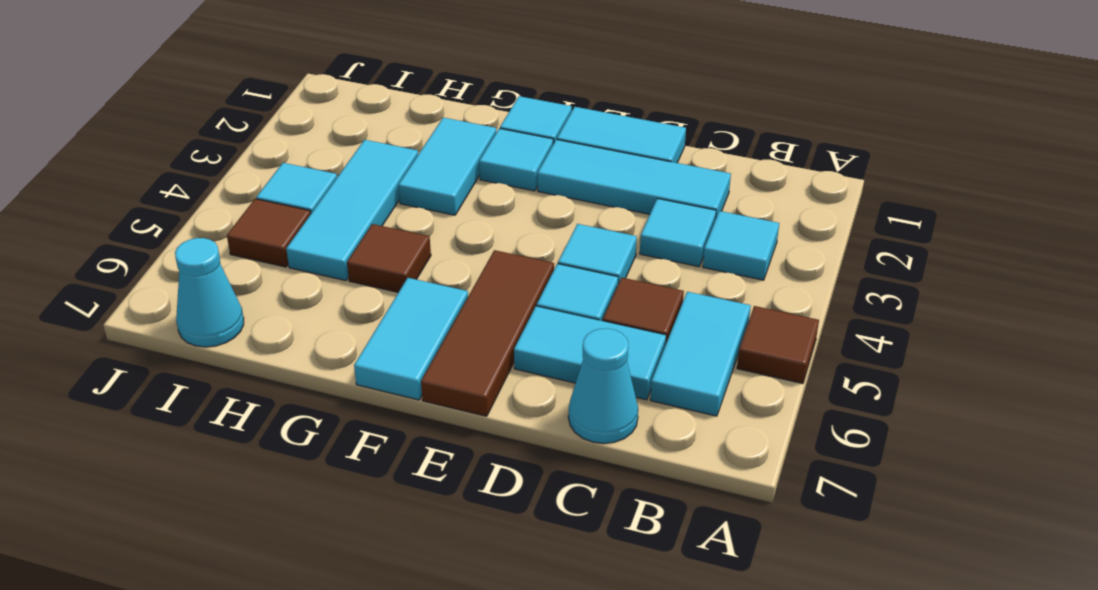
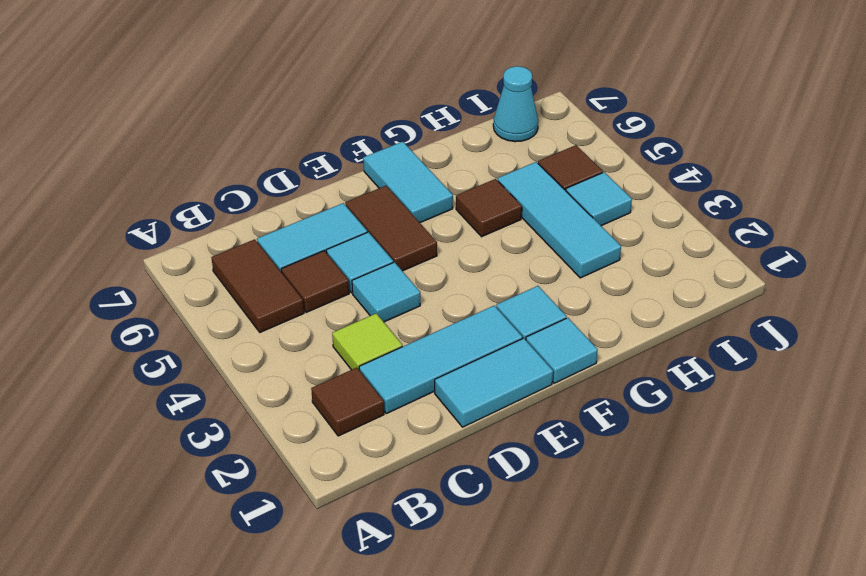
brown 1x1 tile [737,306,819,384] -> brown 1x1 tile moved to [311,368,384,436]
cyan 1x1 tile [703,211,779,280] -> none
cyan 1x2 tile [650,292,751,416] -> brown 1x2 tile [211,239,304,332]
cyan 1x1 tile [640,198,716,267] -> lime 1x1 tile [332,313,402,370]
cyan 1x1 cone [568,328,638,443] -> none
brown 1x3 tile [421,250,554,416] -> brown 1x2 tile [345,186,437,271]
cyan 1x2 tile [398,118,496,215] -> none

